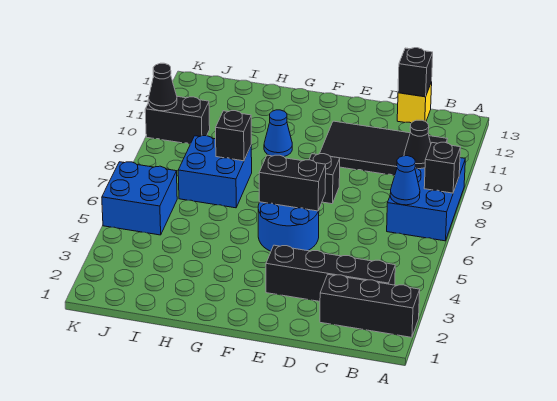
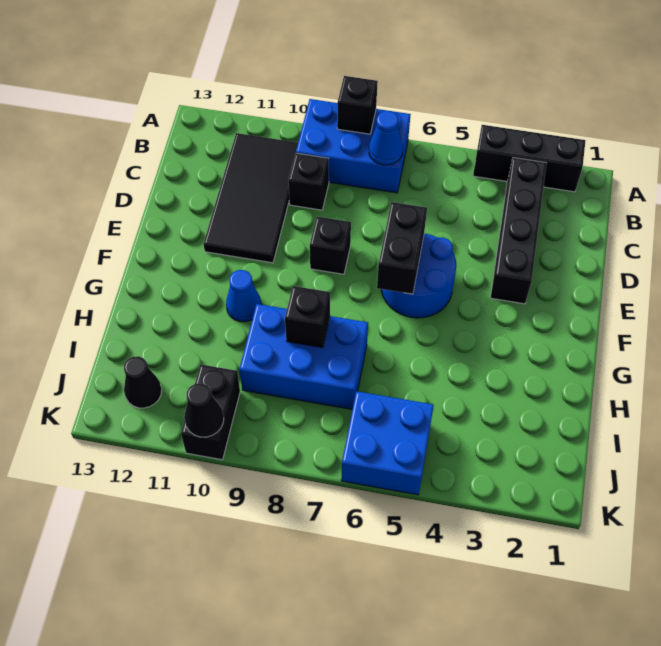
black 1x3 brick [320,275,420,337] -> black 1x3 brick turned to [473,125,586,192]
black 1x1 cone [404,120,431,169] -> black 1x1 cone moved to [124,356,162,408]
yellow 1x1 brick [397,82,432,123] -> none
black 1x1 brick [398,48,433,97] -> black 1x1 brick moved to [288,153,329,210]
blue 2x2 brick [178,136,252,208] -> blue 2x3 brick [239,304,368,409]

